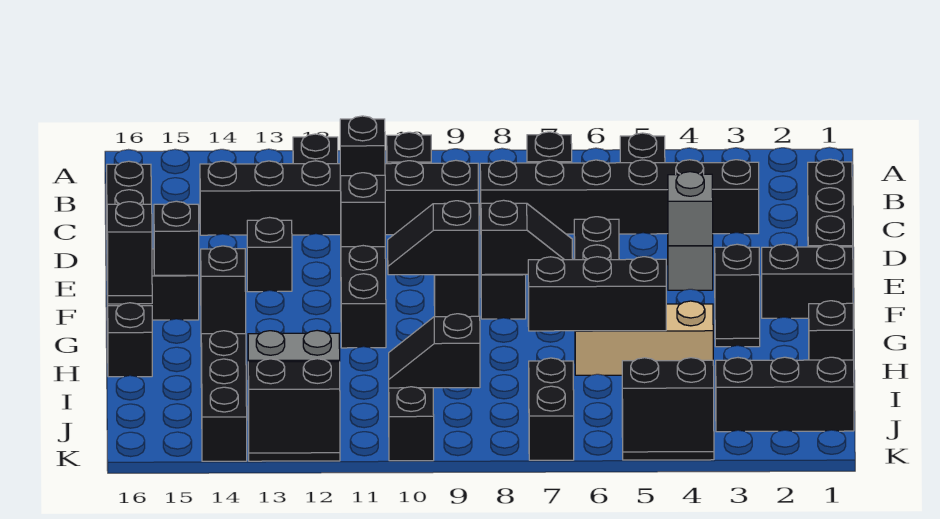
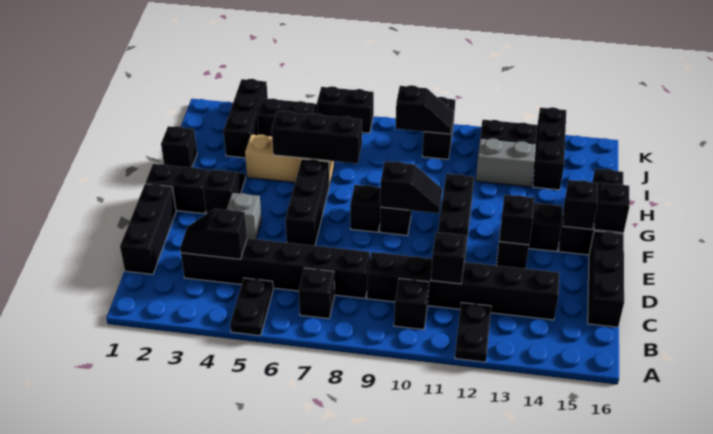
grey 1x1 brick [668,172,713,246] -> none
black 1x1 brick [341,173,385,247] -> black 1x1 brick moved to [499,195,534,245]
black 1x2 slope [481,200,573,275] -> black 1x2 slope moved to [180,209,247,259]
black 1x3 brick [716,357,854,432] -> black 1x3 brick turned to [223,79,268,158]
black 1x2 brick [529,358,574,460] -> black 1x2 brick turned to [317,86,374,133]

